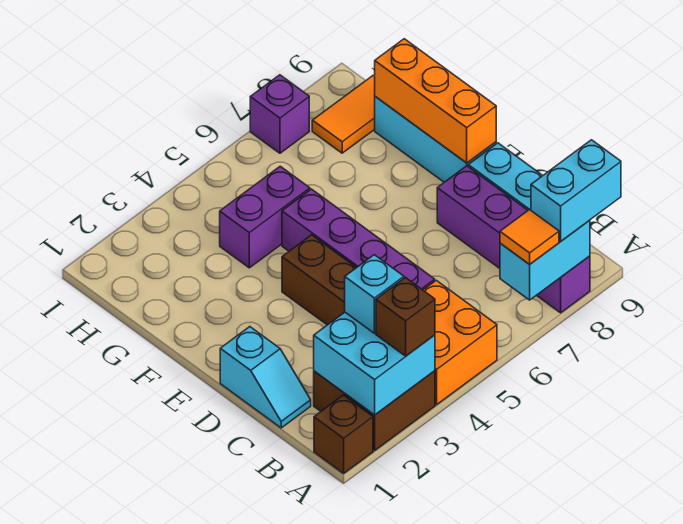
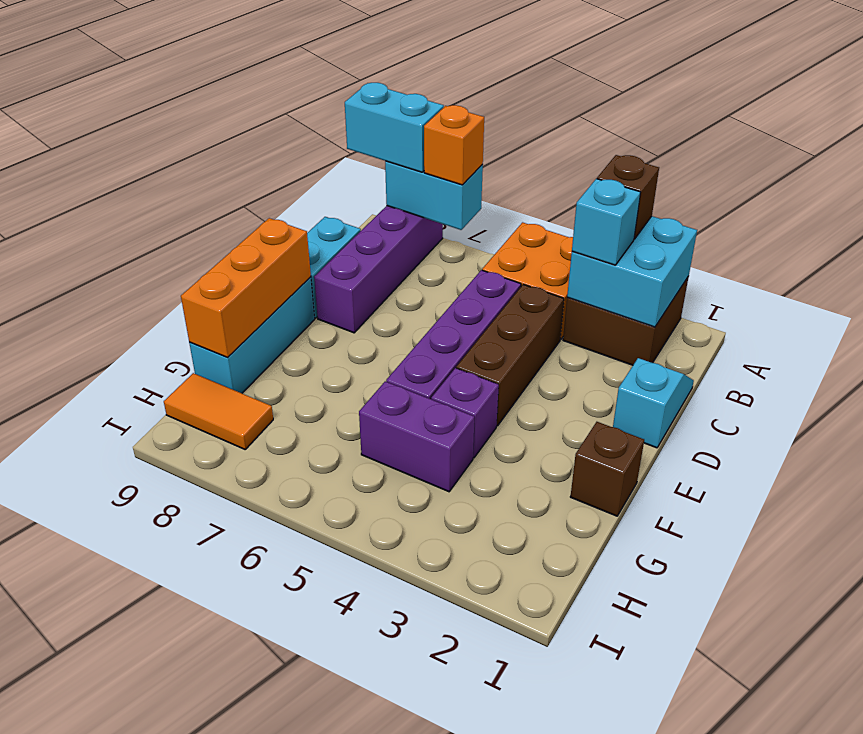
brown 1x1 brick [314,395,373,473] -> brown 1x1 brick moved to [570,422,644,516]
orange 1x1 tile [500,209,559,264] -> orange 1x1 brick [424,105,484,185]
purple 1x1 brick [250,75,309,153] -> purple 1x1 brick moved to [431,368,499,458]

